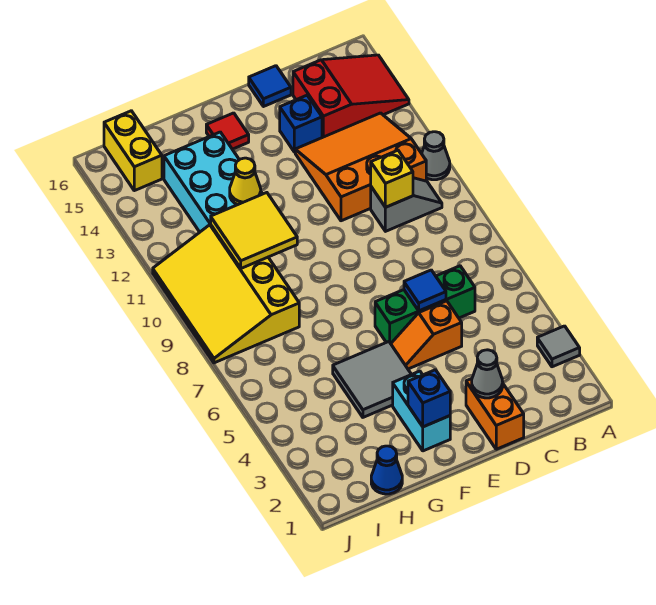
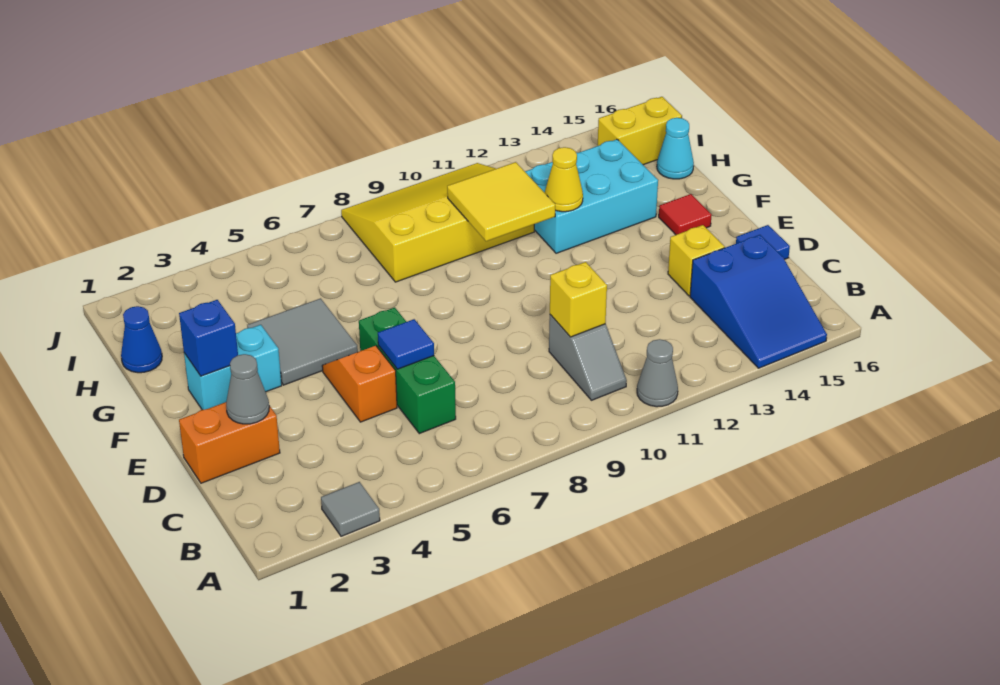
red 2x3 slope [293,55,409,138] -> blue 2x3 slope [690,235,827,368]
orange 3x3 slope [295,113,426,221] -> none
blue 1x1 brick [280,95,322,152] -> yellow 1x1 brick [668,225,725,296]
none -> cyan 1x1 cone [657,118,694,179]

